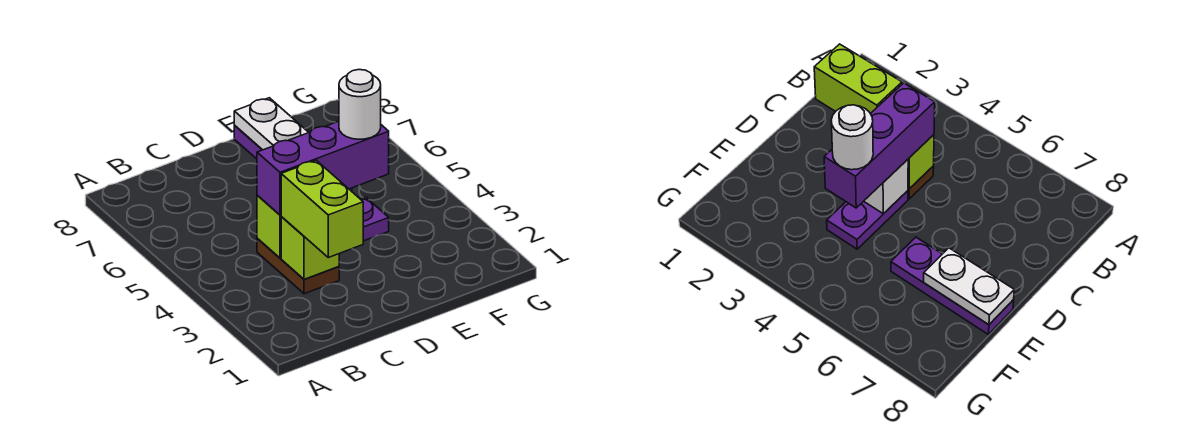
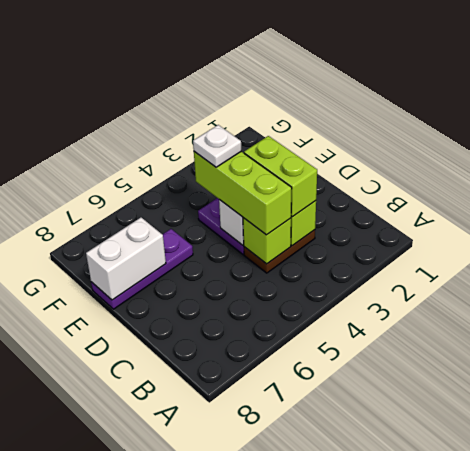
lime 1x2 brick [281,160,363,257] -> lime 1x2 brick turned to [244,136,317,217]
purple 1x3 brick [257,121,389,215] -> lime 1x3 brick [194,152,292,235]
white 1x1 round brick [339,70,381,139] -> white 1x1 plate [193,125,241,167]
white 1x2 plate [234,98,309,150] -> white 1x2 brick [86,218,166,300]

